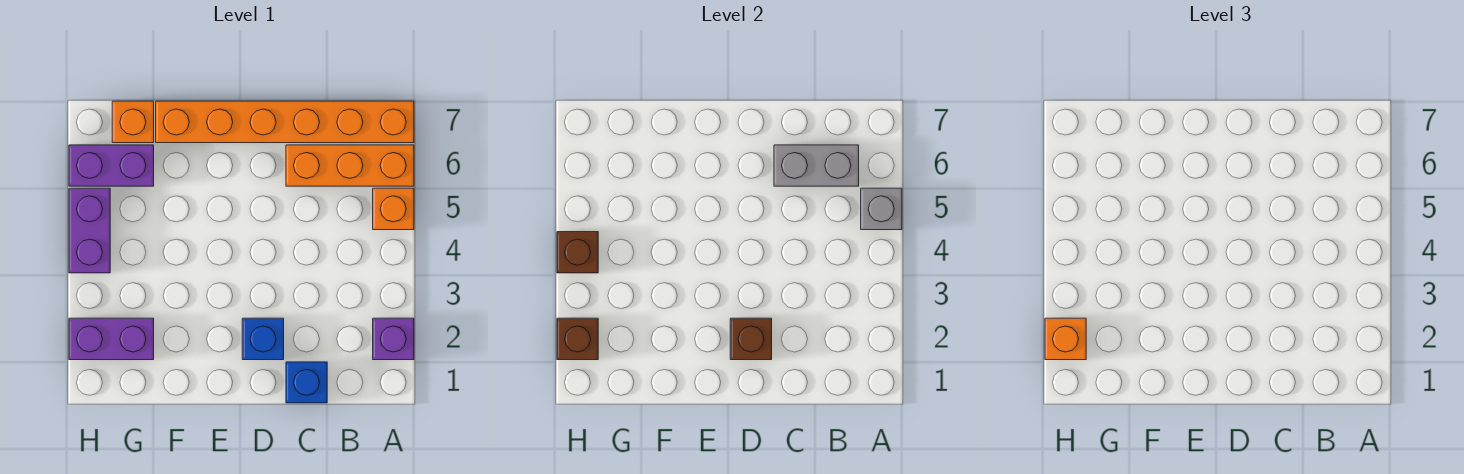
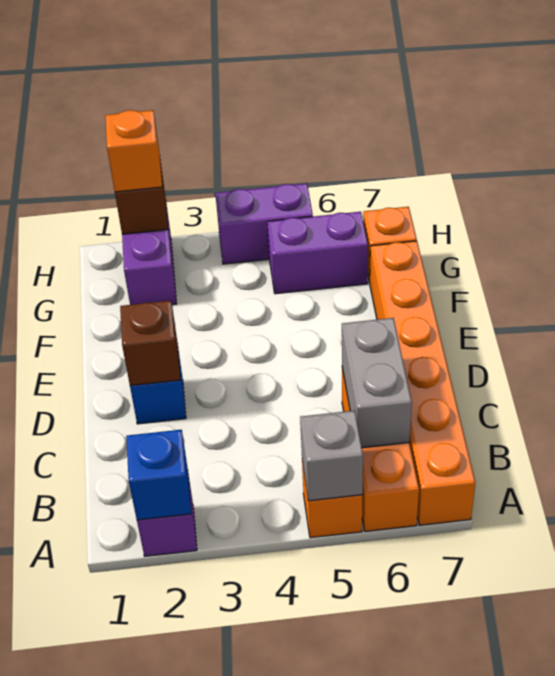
blue 1x1 brick [286,362,327,403] -> blue 1x1 brick moved to [126,430,191,520]
purple 1x2 brick [69,145,154,186] -> purple 1x2 brick turned to [267,212,368,294]
brown 1x1 brick [557,232,598,273] -> none

